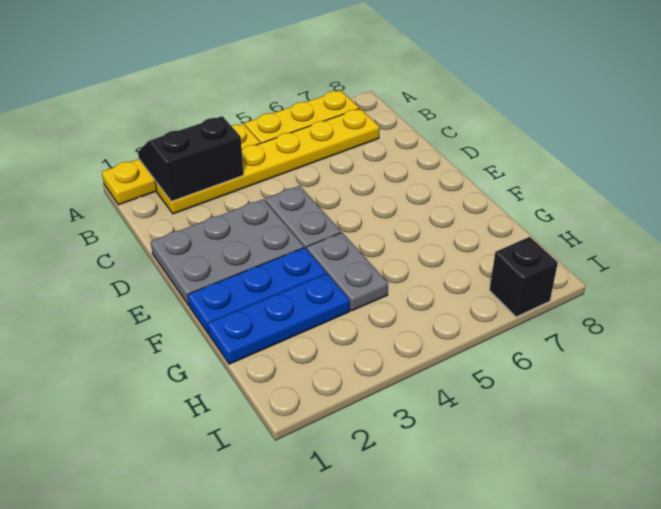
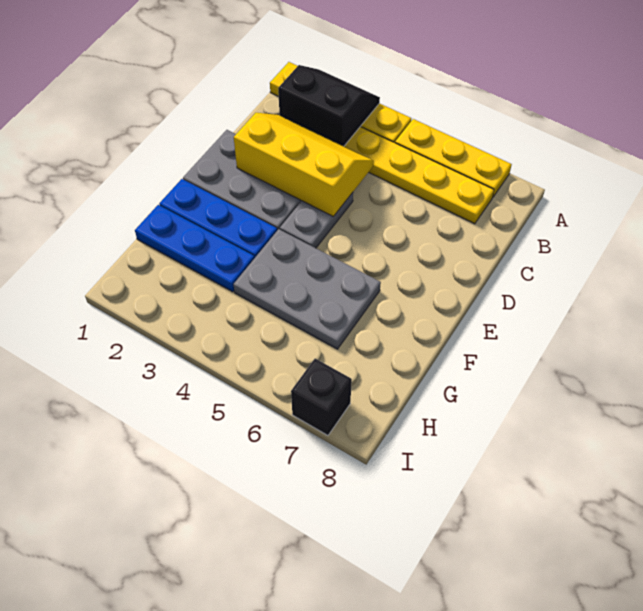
none -> yellow 2x3 slope [234,113,374,216]
grey 1x2 plate [307,233,388,311] -> grey 2x3 plate [233,229,381,349]

